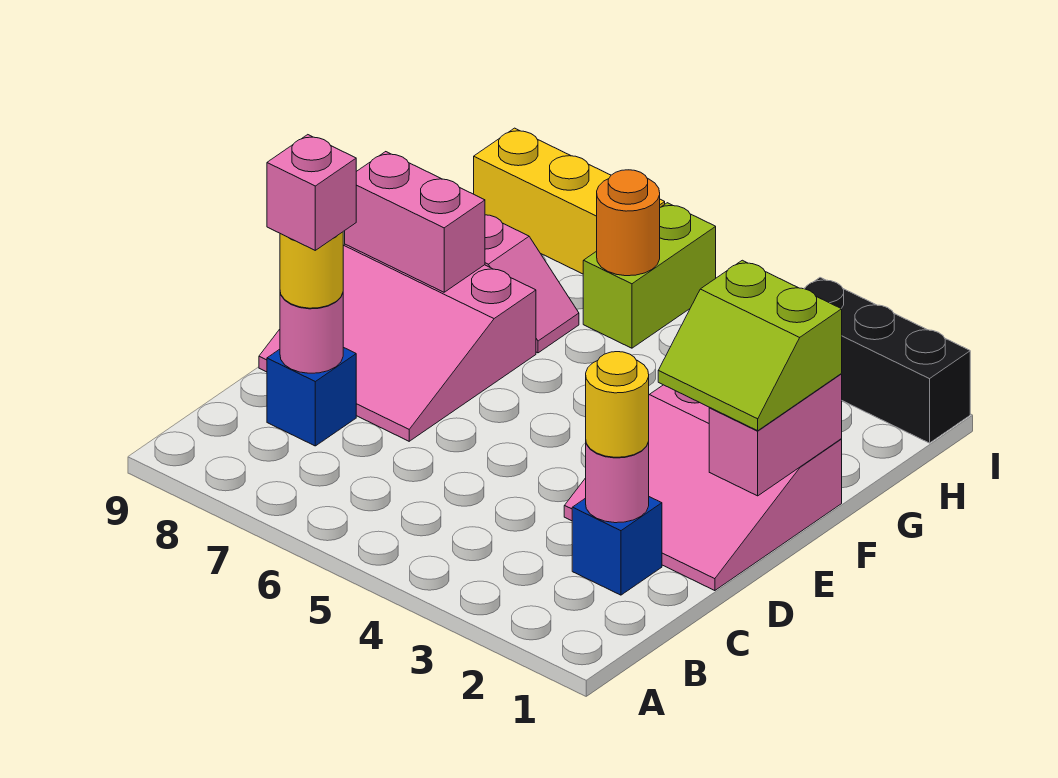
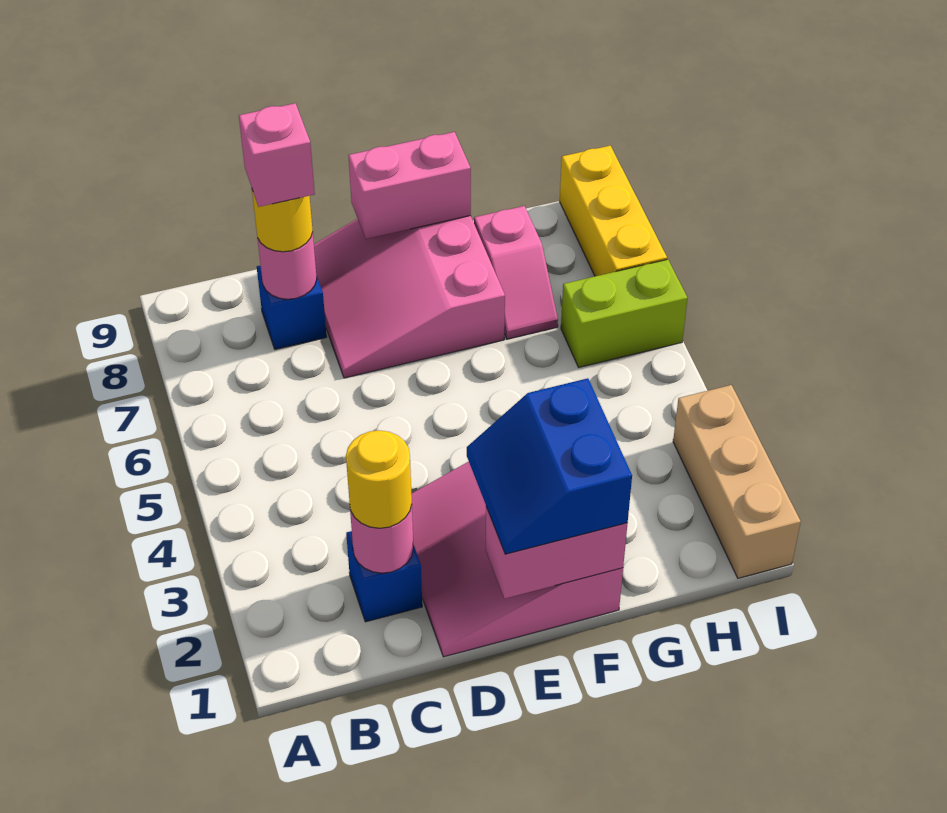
lime 2x2 slope [658,260,842,431] -> blue 2x2 slope [467,378,632,554]
pink 1x2 brick [345,152,485,292] -> pink 1x2 brick turned to [348,132,471,239]
orange 1x1 round brick [597,170,660,276] -> none
black 1x3 brick [804,278,970,443] -> tan 1x3 brick [673,385,801,578]

